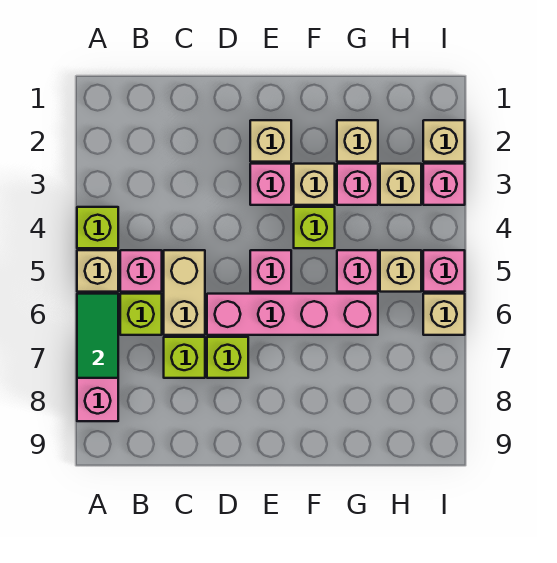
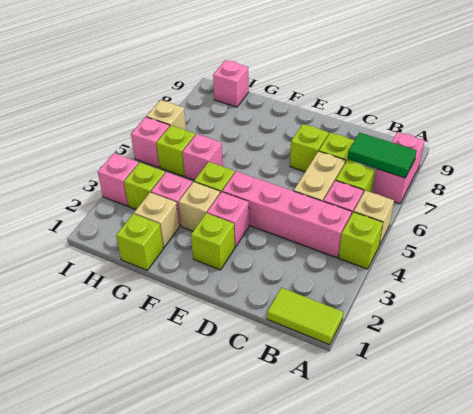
none -> lime 1x2 tile [267,288,343,345]
green 1x2 tile [77,294,118,378] -> green 1x2 tile turned to [348,133,417,178]
pink 1x4 brick [207,294,378,335] -> pink 1x4 brick moved to [222,171,352,258]
tan 1x1 brick [250,120,291,162] -> lime 1x1 brick [191,213,235,270]
pink 1x1 brick [250,250,291,292] -> pink 1x1 brick moved to [213,60,249,107]
none -> lime 1x1 brick [116,214,163,270]
tan 1x1 brick [380,164,421,205] -> lime 1x1 brick [124,163,165,209]
tan 1x1 brick [380,250,421,292] -> lime 1x1 brick [156,126,195,176]
tan 1x1 brick [423,120,465,162] -> none

